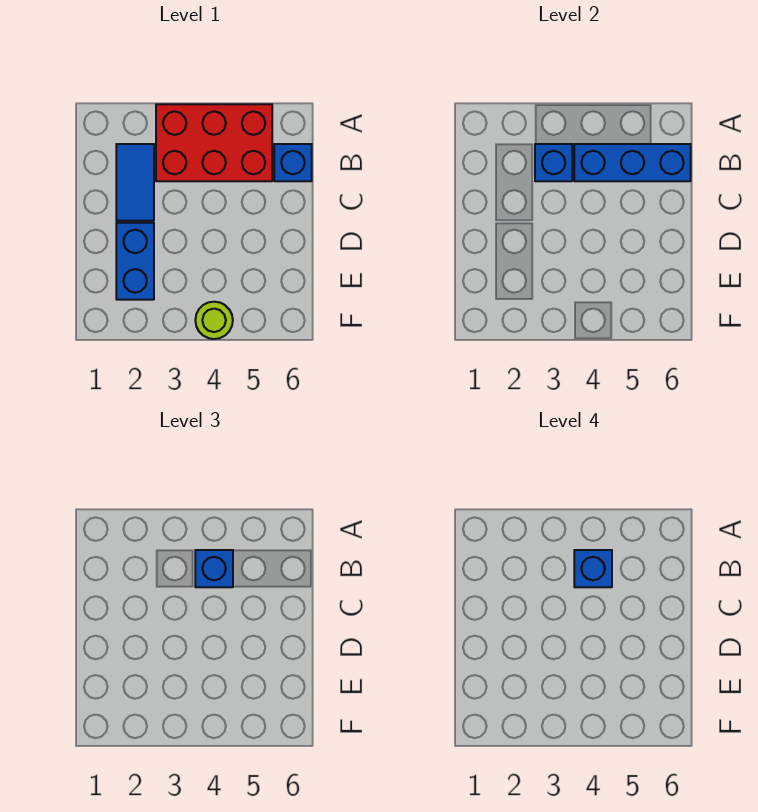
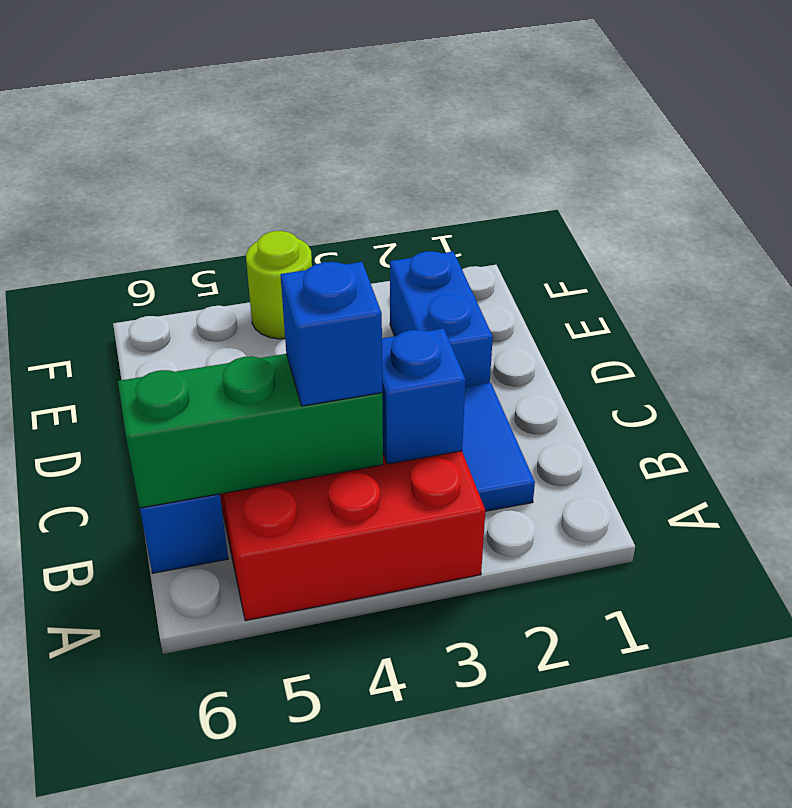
blue 1x3 brick [574,144,691,181] -> green 1x3 brick [118,354,383,508]
blue 1x1 brick [574,550,612,587] -> none

